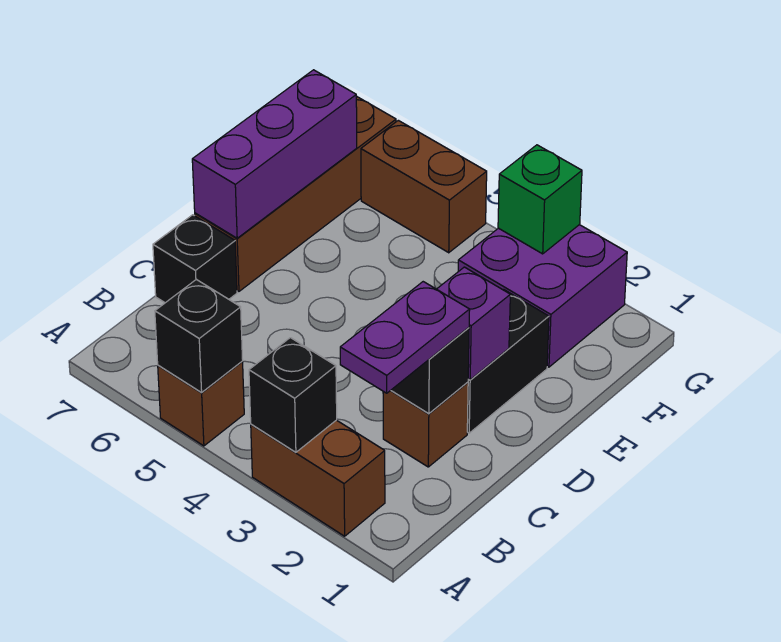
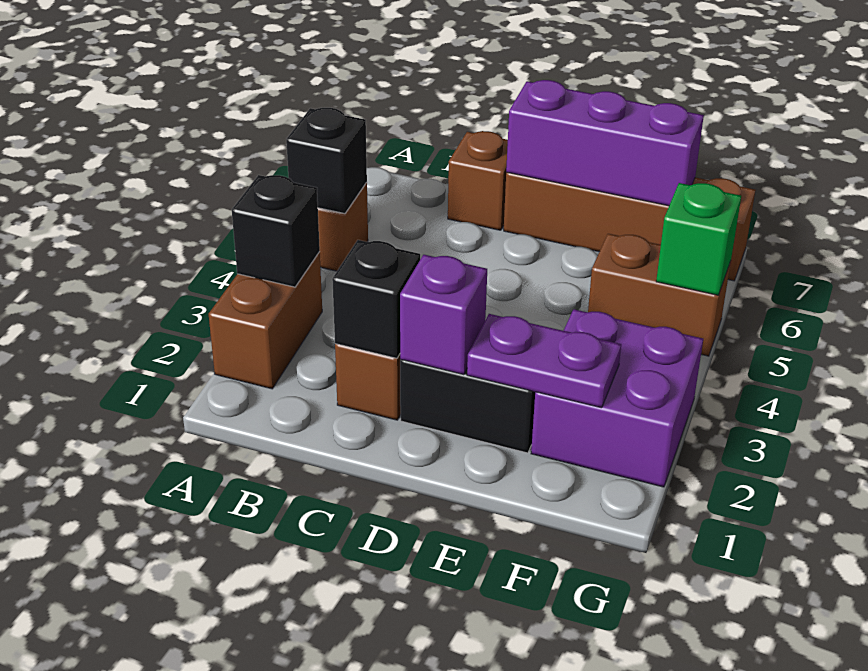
purple 1x2 plate [340,282,470,393] -> purple 1x2 plate moved to [467,314,621,408]
black 1x1 brick [153,215,237,303] -> brown 1x1 brick [448,131,508,230]
green 1x1 brick [498,145,582,254] -> green 1x1 brick moved to [656,183,741,295]
brown 1x2 brick [361,120,487,253] -> brown 1x2 brick turned to [588,234,731,356]

